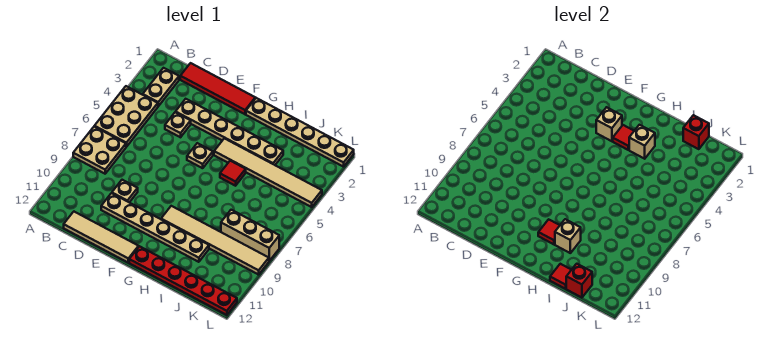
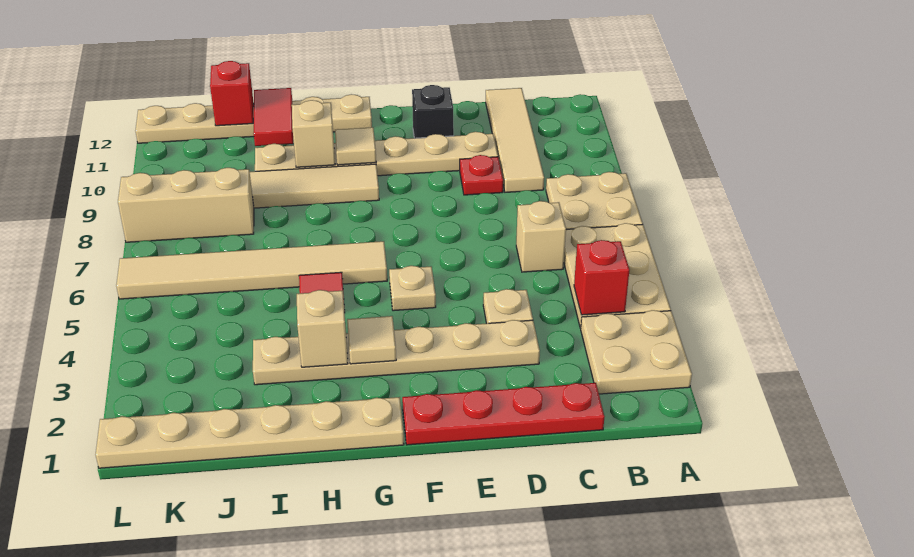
tan 1x2 plate [143,68,179,106] -> tan 2x2 plate [581,310,692,394]
red 1x4 tile [180,63,255,114] -> red 1x4 plate [402,383,605,445]
tan 1x4 tile [64,212,139,263] -> tan 1x4 tile turned to [486,88,544,192]
tan 1x1 plate [112,180,138,202] -> red 1x1 plate [460,155,503,195]
none -> black 1x1 brick [412,85,454,138]
tan 1x1 brick [596,107,622,141] -> tan 1x1 brick moved to [516,201,566,272]
red 1x1 tile [613,125,634,150] -> tan 1x1 tile [347,316,396,364]
tan 1x6 tile [214,138,322,207] -> tan 1x6 tile moved to [116,241,387,299]
red 1x1 tile [538,219,560,244] -> tan 1x1 tile [335,127,376,165]
red 1x6 plate [129,246,237,315] -> tan 1x6 plate [136,94,372,143]
red 1x1 tile [550,264,572,289] -> red 1x2 tile [254,88,293,146]
red 1x1 brick [683,115,709,149] -> red 1x1 brick moved to [574,240,629,315]

